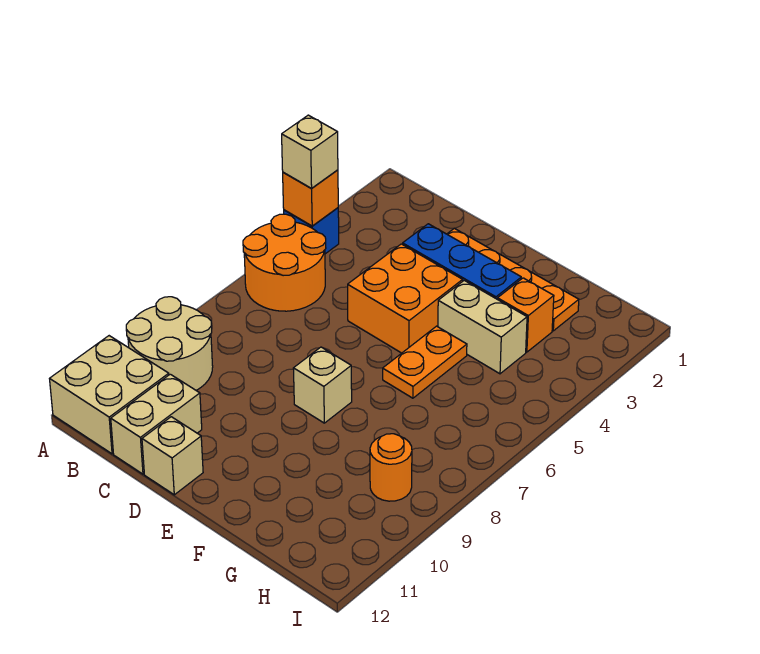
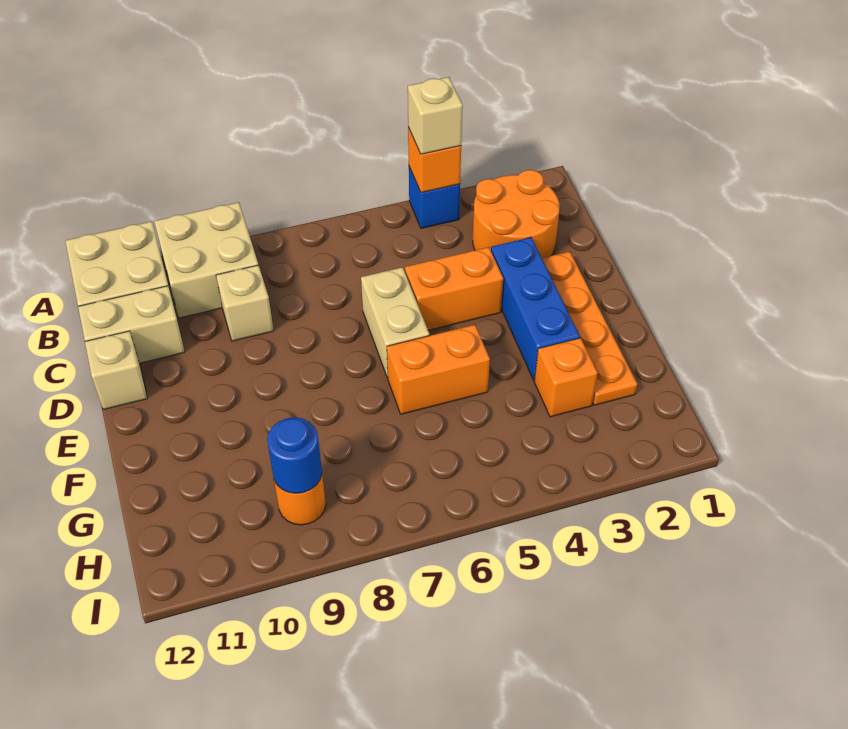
orange 2x2 round brick [243,214,326,311] -> orange 2x2 round brick moved to [473,170,560,258]
tan 2x2 round brick [126,297,213,390] -> tan 2x2 brick [154,202,258,318]
orange 2x2 brick [348,244,463,353] -> orange 1x2 brick [405,247,503,330]
tan 1x1 brick [293,347,352,423] -> tan 1x1 brick moved to [216,265,274,341]
tan 1x2 brick [438,280,527,374] -> tan 1x2 brick moved to [361,267,429,378]
orange 1x2 plate [383,326,467,398] -> orange 1x2 brick [387,325,490,414]
none -> blue 1x1 round brick [267,417,322,493]

